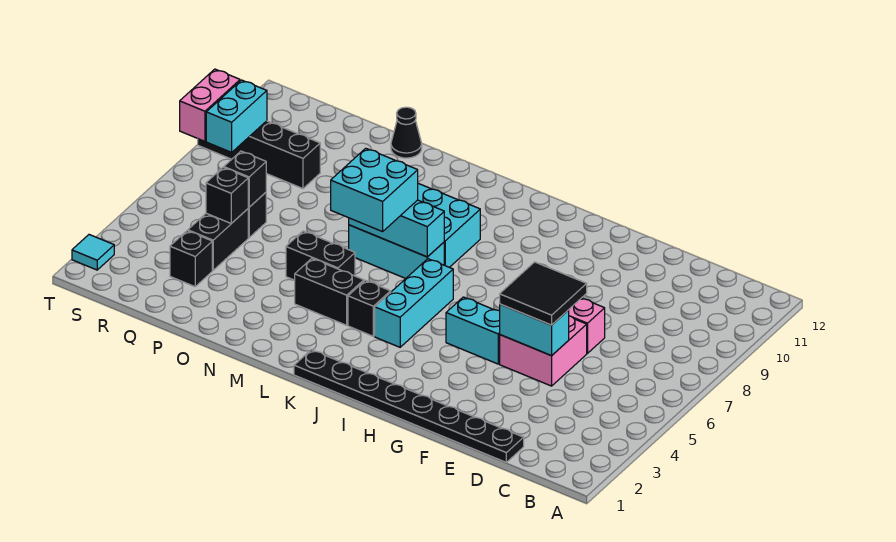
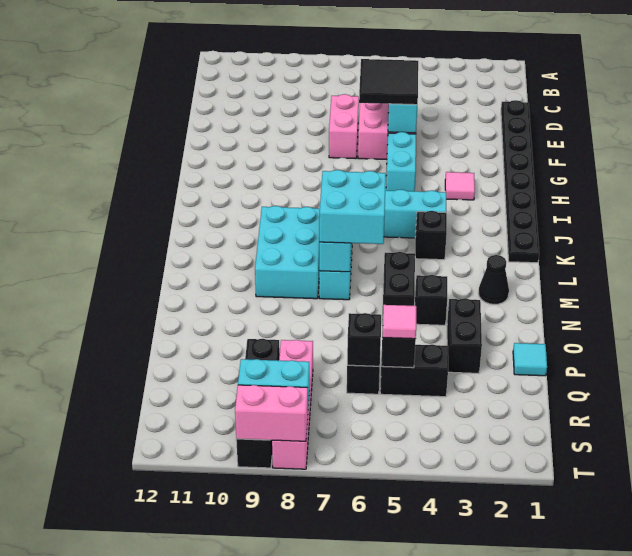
none -> pink 1x1 tile [445,172,475,200]
black 1x2 brick [294,259,364,325] -> black 1x2 brick moved to [447,298,482,373]
black 1x1 cone [391,107,422,158] -> black 1x1 cone moved to [478,255,509,305]
black 1x1 brick [170,231,212,287] -> black 1x1 brick moved to [415,275,447,325]
none -> pink 1x1 tile [383,305,416,339]
none -> pink 1x4 brick [272,340,313,469]
cyan 1x1 tile [72,235,114,270] -> cyan 1x1 tile moved to [513,343,547,376]

